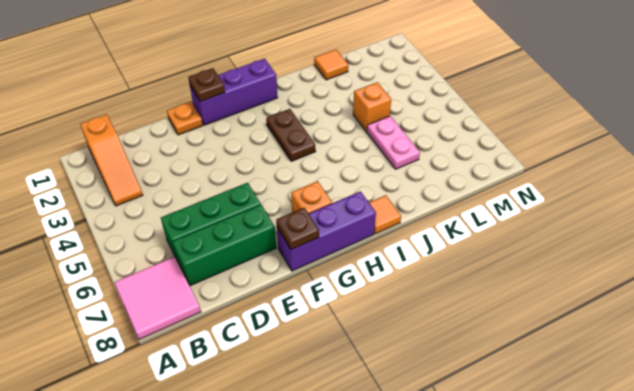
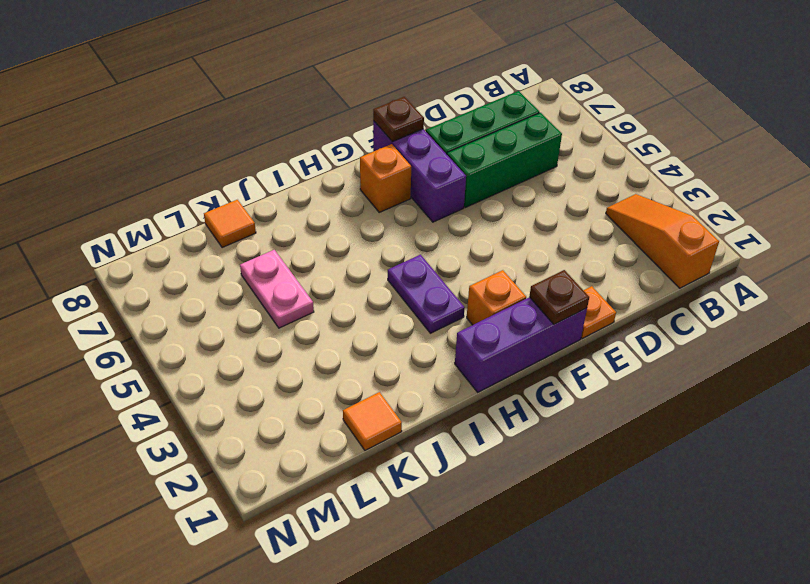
pink 2x2 tile [114,257,201,340] -> none
purple 1x3 brick [277,191,376,271] -> purple 1x3 brick turned to [373,121,466,222]
brown 1x2 plate [266,109,316,161] -> purple 1x2 plate [388,255,465,333]
orange 1x1 tile [369,195,401,234] -> orange 1x1 tile moved to [204,200,256,248]
orange 1x1 brick [353,82,391,132] -> orange 1x1 brick moved to [467,270,526,325]

